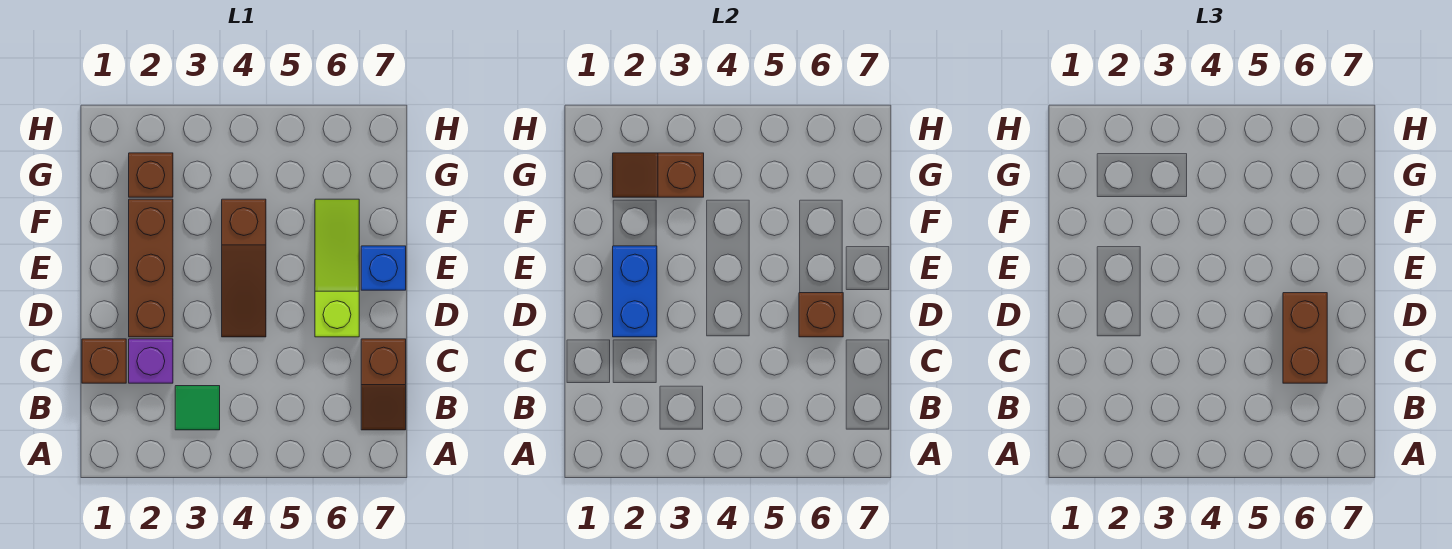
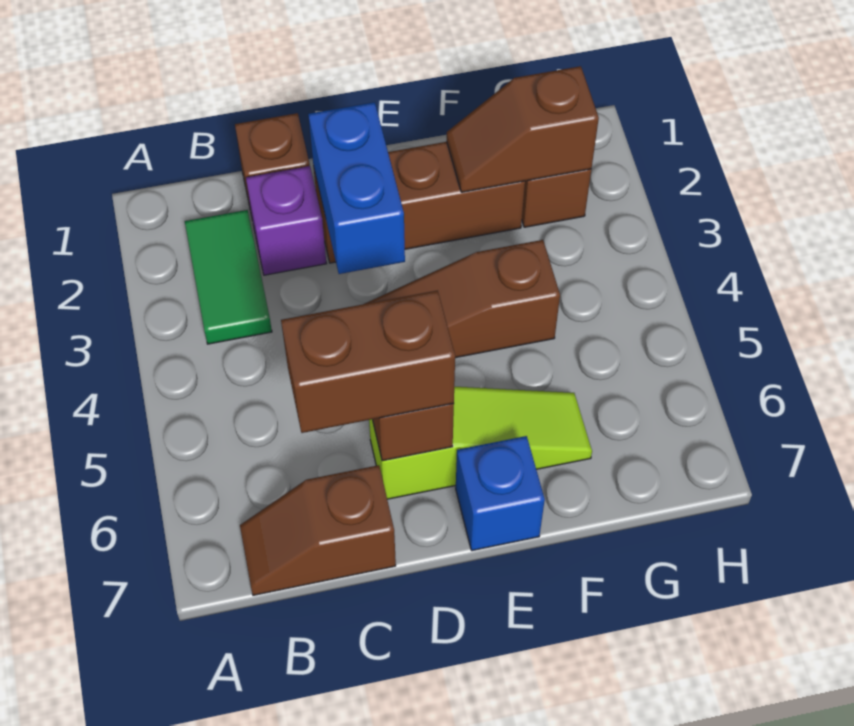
green 1x1 tile [175,386,220,430] -> green 1x2 tile [185,210,272,344]
blue 1x2 brick [613,246,657,337] -> blue 1x2 brick turned to [308,102,405,274]
brown 1x2 slope [613,153,704,197] -> brown 1x2 slope turned to [447,66,599,192]

